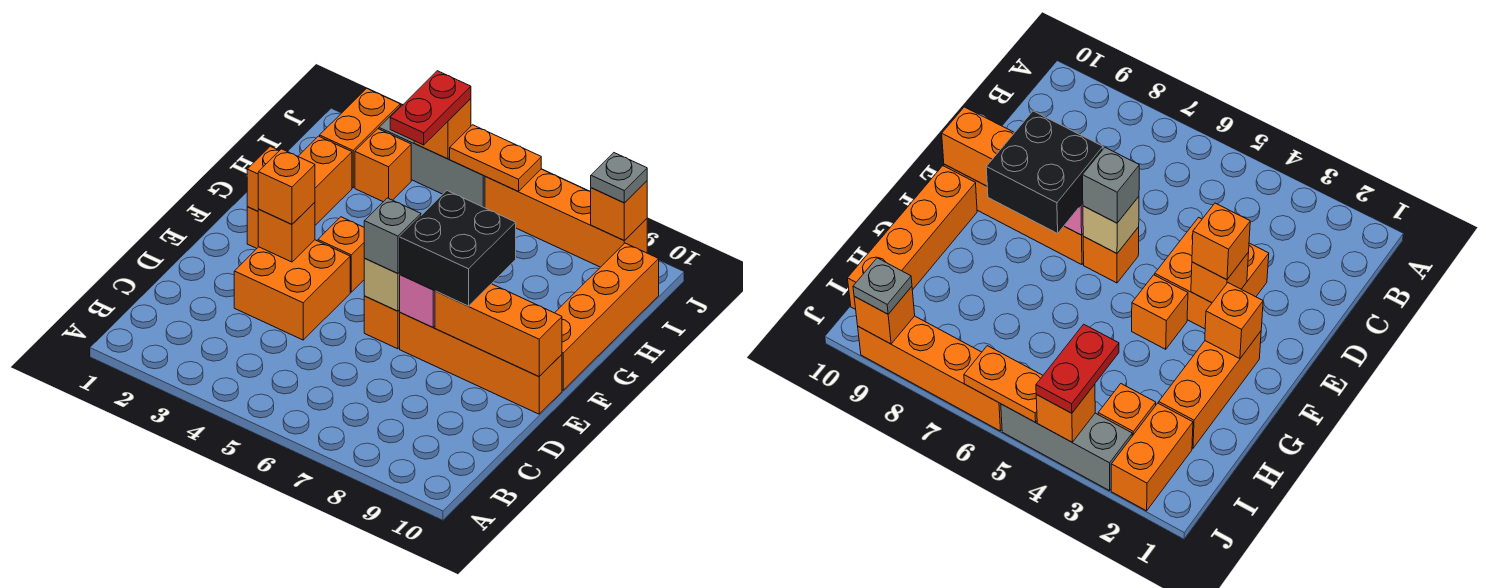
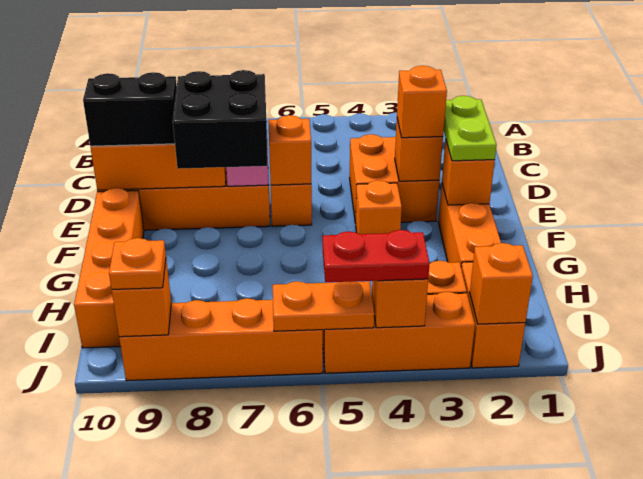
none -> lime 1x2 plate [444,96,497,161]
tan 1x1 brick [364,259,400,311] -> orange 1x1 brick [269,115,311,185]
grey 1x1 brick [364,198,421,274] -> none
none -> black 1x2 brick [83,72,177,146]
red 1x2 plate [390,71,471,145] -> red 1x2 plate turned to [323,230,430,282]
none -> orange 1x1 brick [470,243,533,324]
grey 1x3 brick [379,105,485,208] -> orange 1x3 brick [323,292,475,373]
grey 1x1 plate [591,153,647,203] -> orange 1x1 plate [109,238,166,289]

